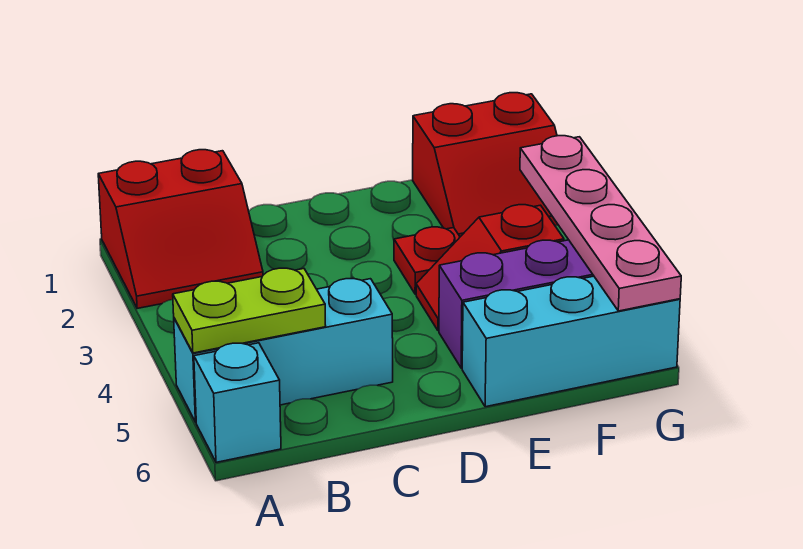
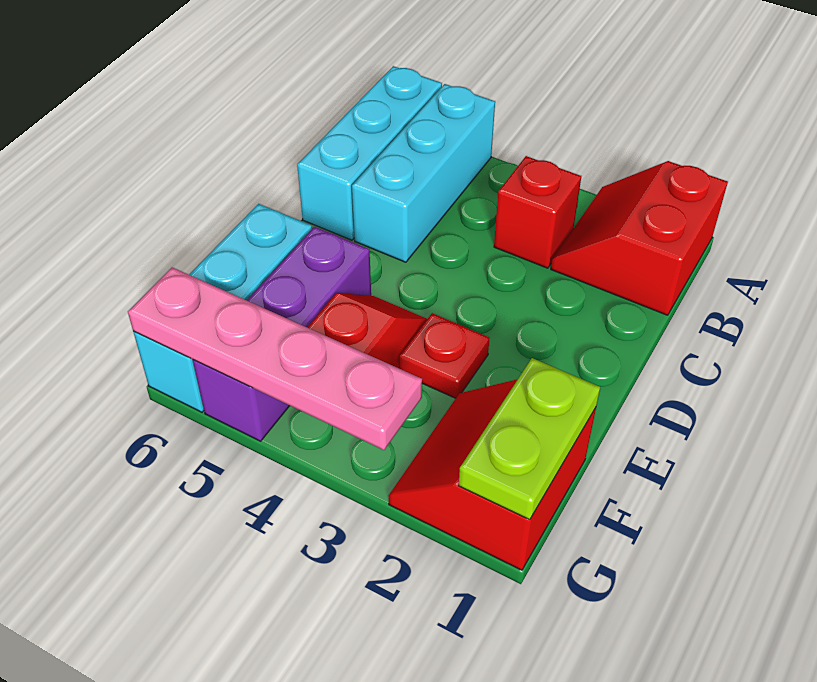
lime 1x2 plate [173,268,326,353] -> lime 1x2 plate moved to [459,358,600,520]
cyan 1x1 brick [194,343,281,462] -> cyan 1x3 brick [297,66,442,240]
none -> red 1x1 brick [494,156,581,268]

